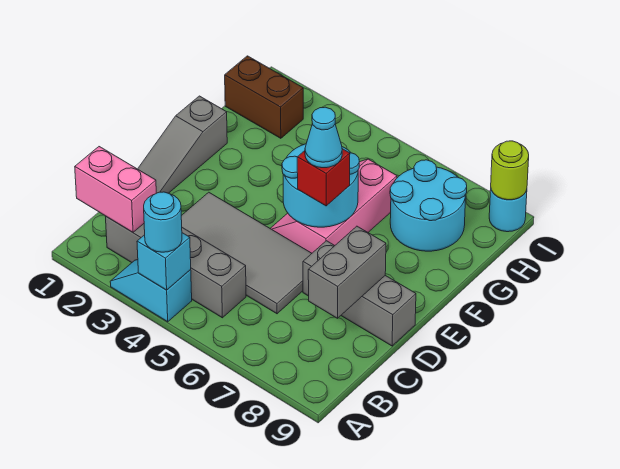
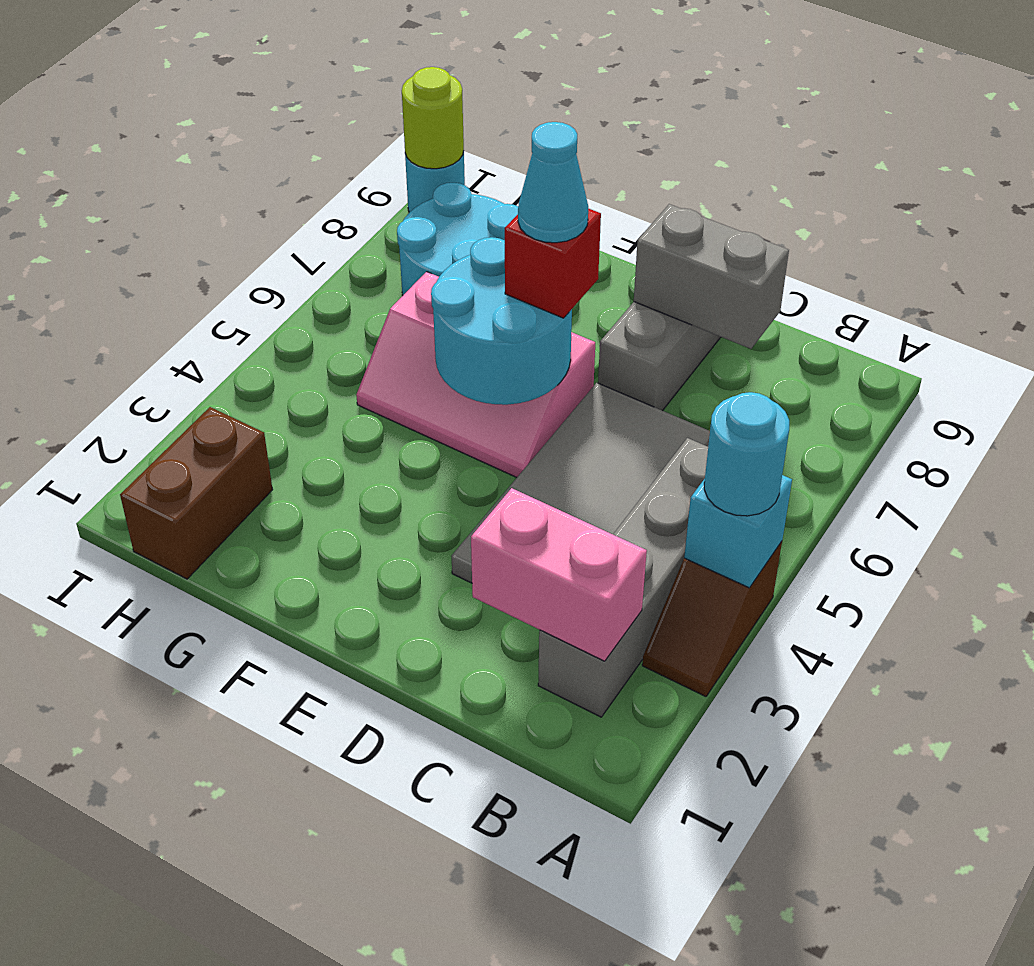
cyan 1x2 slope [110,260,192,322] -> brown 1x2 slope [642,542,782,696]
pink 1x2 brick [75,147,156,232] -> pink 1x2 brick turned to [471,488,647,661]
grey 1x3 slope [138,96,227,193] -> none

